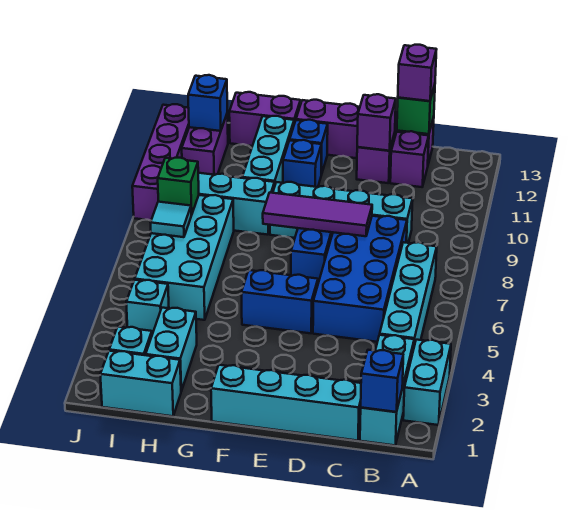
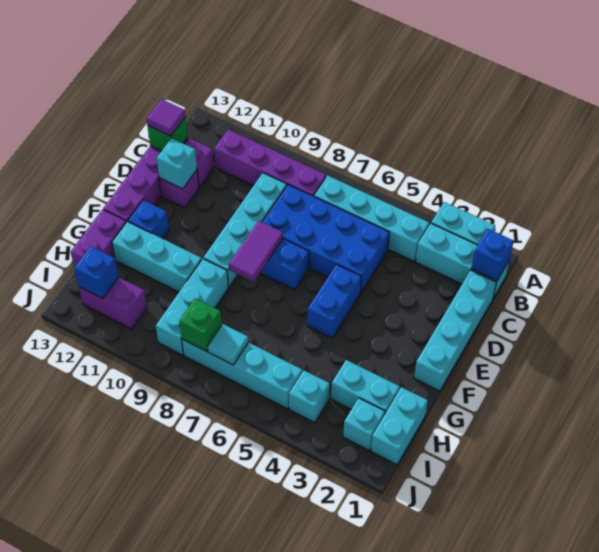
purple 1x1 brick [398,45,437,101] -> purple 1x1 tile [146,99,186,136]
purple 1x3 tile [263,193,372,236] -> purple 1x2 tile [229,221,283,282]
purple 1x1 brick [357,94,396,151] -> cyan 1x1 brick [157,138,197,189]
blue 1x1 brick [283,140,321,187] -> none
cyan 2x4 brick [135,195,234,320] -> cyan 1x4 brick [182,339,302,409]
purple 1x4 brick [132,104,189,220] -> purple 1x4 brick moved to [214,129,326,196]

